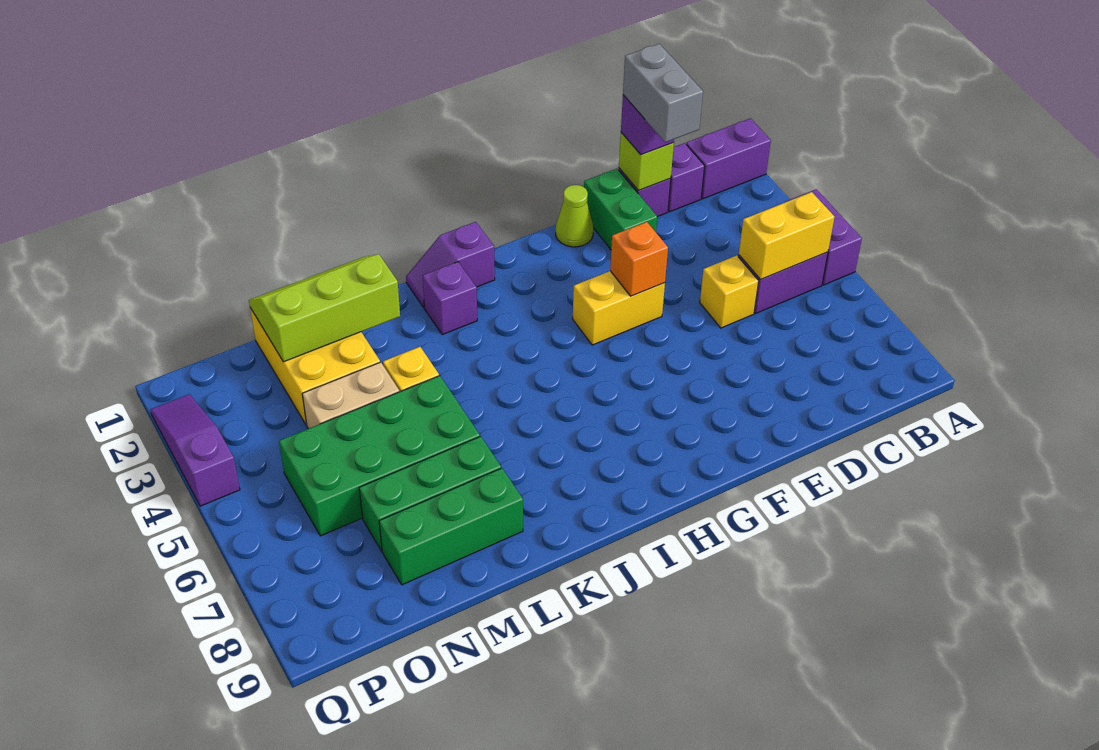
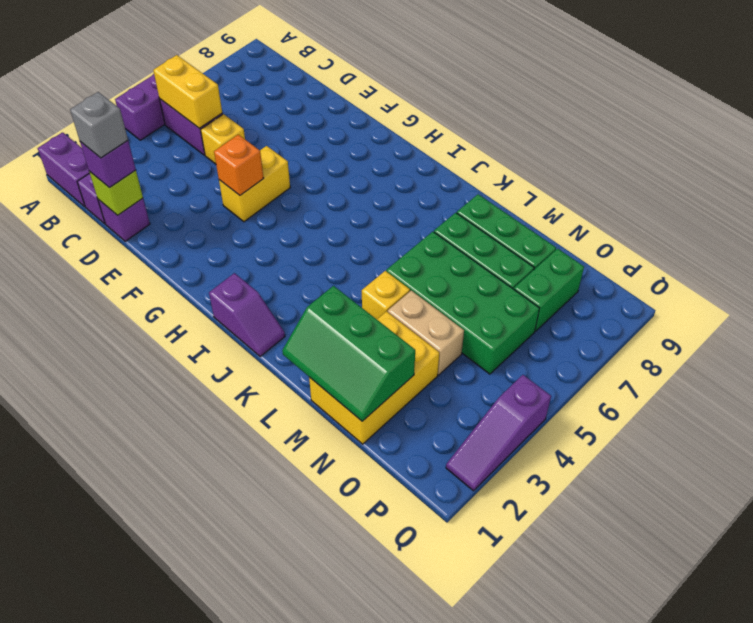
grey 1x2 brick [623,44,703,142] -> grey 1x1 brick [70,92,128,158]
green 1x2 brick [584,169,657,249] -> green 1x2 brick moved to [514,249,584,331]
lime 1x1 cone [556,185,593,247] -> none
yellow 1x2 brick [573,271,665,345] -> yellow 1x2 brick turned to [219,146,290,222]
purple 1x1 brick [423,262,477,335] -> none
lime 2x3 slope [249,254,400,362] -> green 2x3 slope [282,286,415,421]

